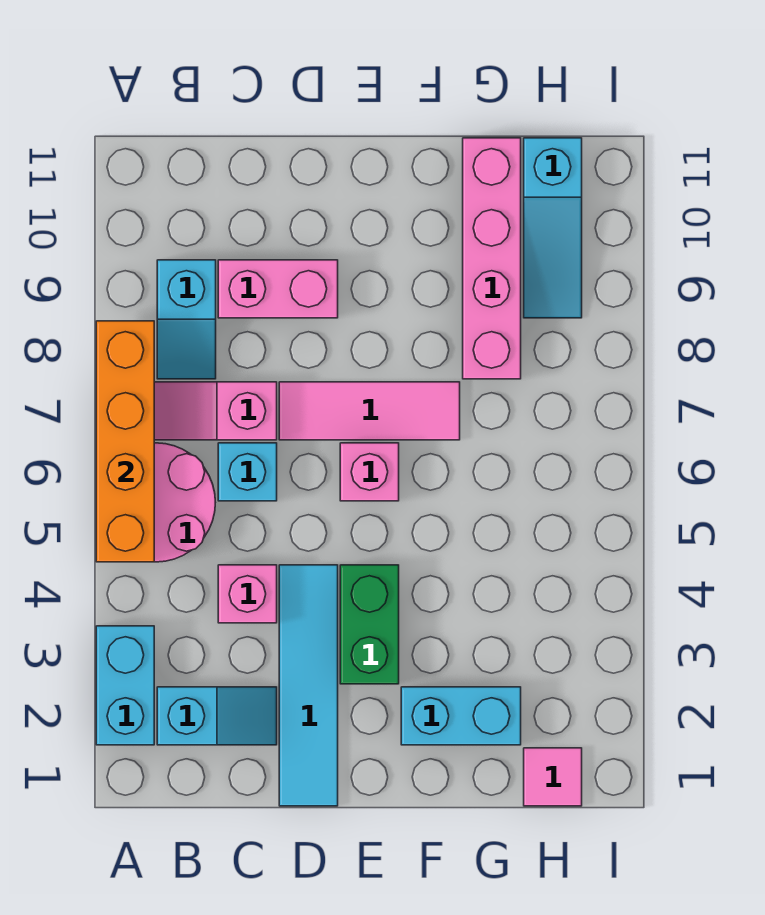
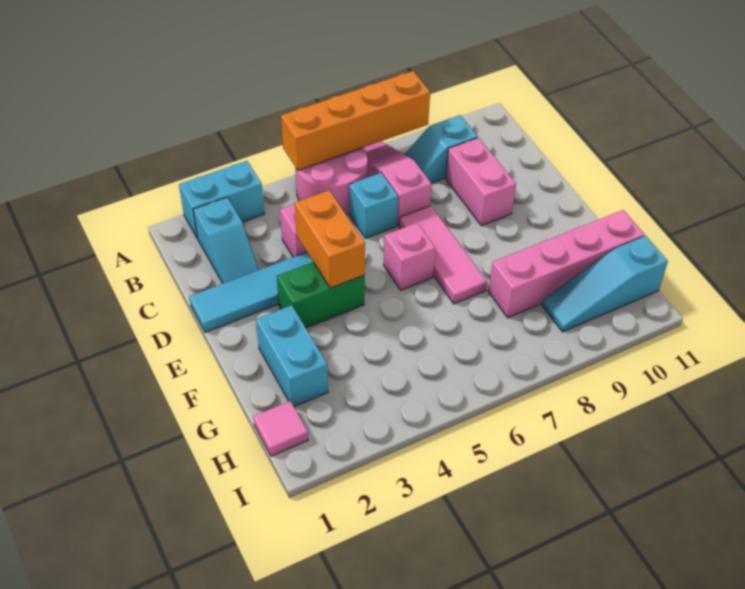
none -> orange 1x2 brick [295,190,365,288]

